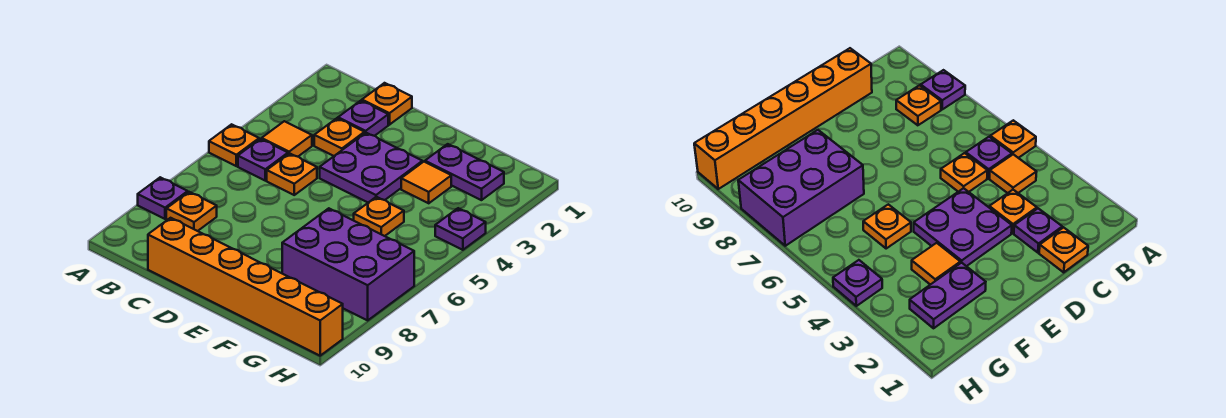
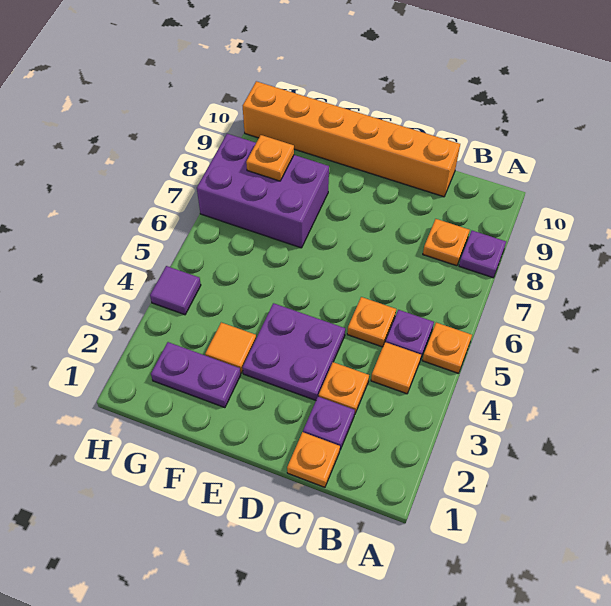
orange 1x1 plate [354,197,404,236] -> orange 1x1 plate moved to [246,135,294,181]
purple 1x1 plate [435,208,486,250] -> purple 1x1 tile [150,266,201,315]

